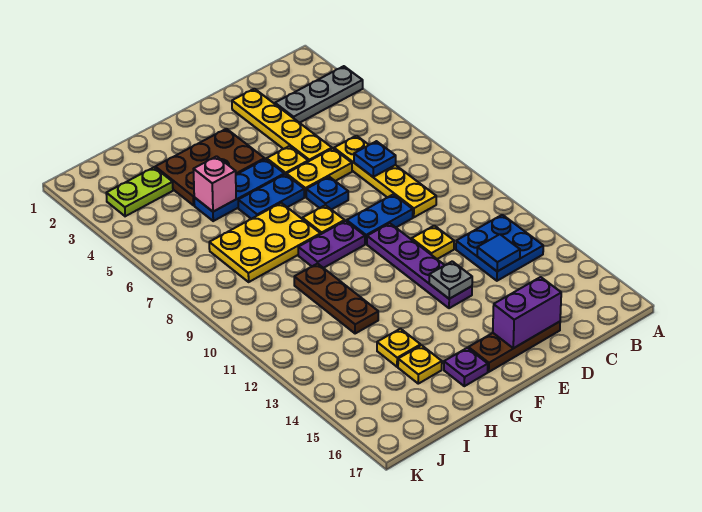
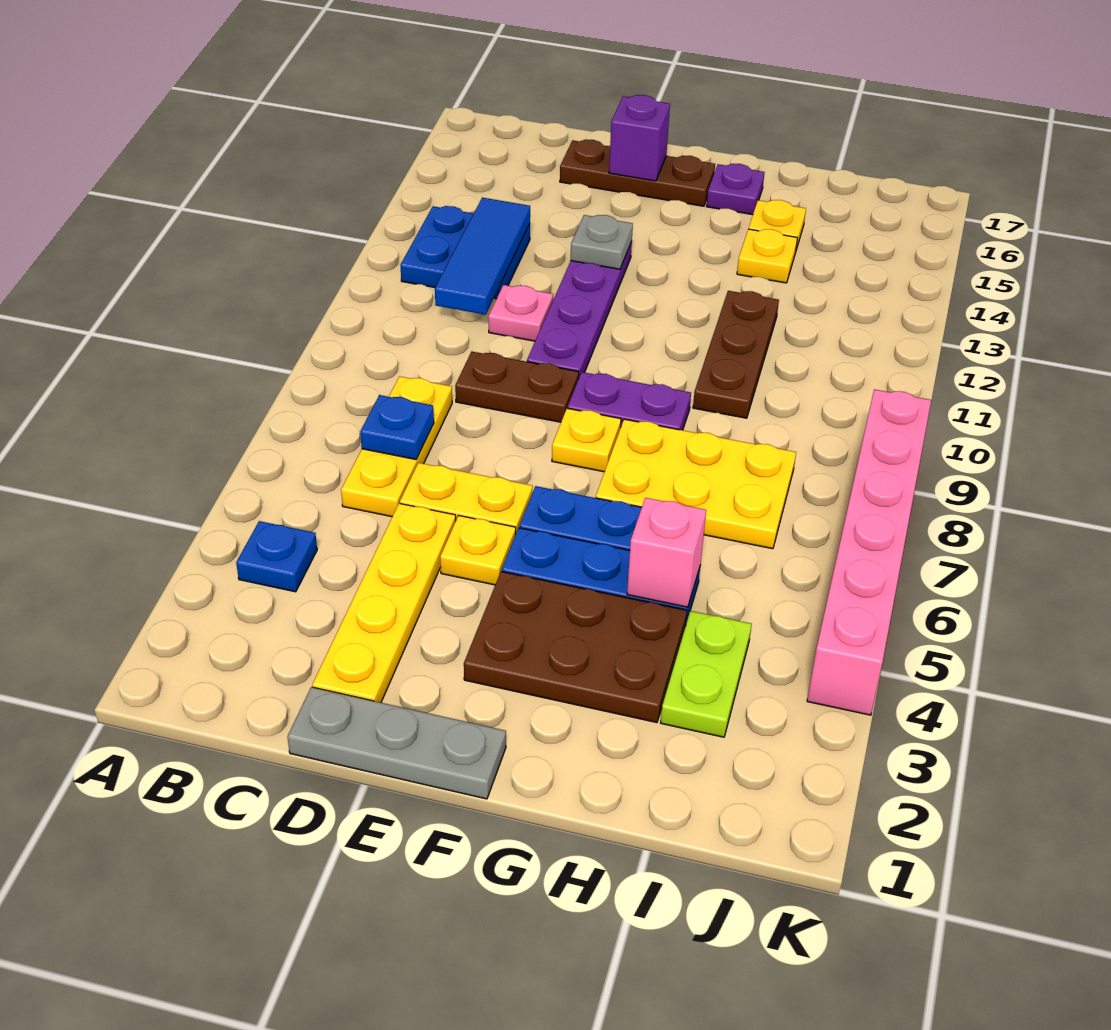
grey 1x3 plate [275,66,363,123] -> grey 1x3 plate moved to [288,687,506,799]
yellow 1x4 plate [334,136,436,217] -> yellow 1x3 plate [341,376,452,517]
blue 1x1 tile [477,234,520,271] -> blue 1x3 tile [435,198,530,315]
blue 1x2 plate [347,194,413,244] -> brown 1x2 plate [455,352,579,422]
yellow 1x1 plate [412,226,454,259] -> pink 1x1 plate [488,285,553,341]
purple 1x2 brick [493,277,561,348] -> purple 1x1 brick [609,95,670,181]
blue 1x1 plate [306,177,348,210] -> blue 1x1 plate moved to [236,521,317,592]
lime 1x2 plate [106,167,173,216] -> lime 1x2 plate turned to [661,611,752,737]
none -> pink 1x6 brick [807,389,931,715]

